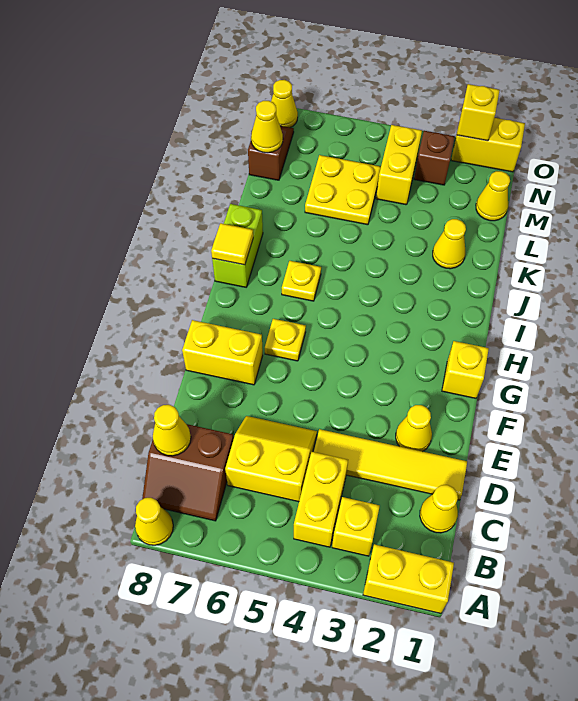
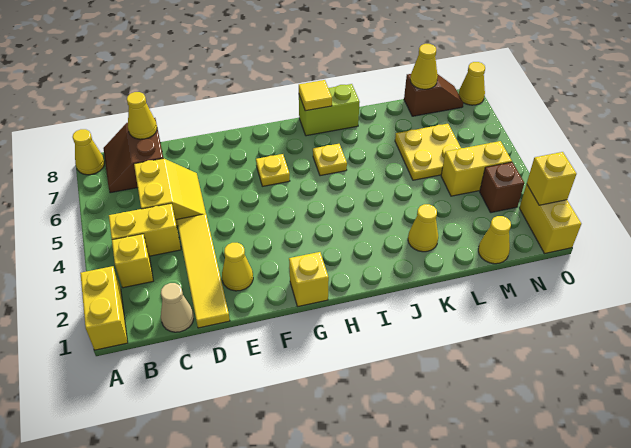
yellow 1x1 cone [420,485,458,533] -> tan 1x1 cone [161,283,194,332]
yellow 1x2 brick [182,320,263,385] -> none

